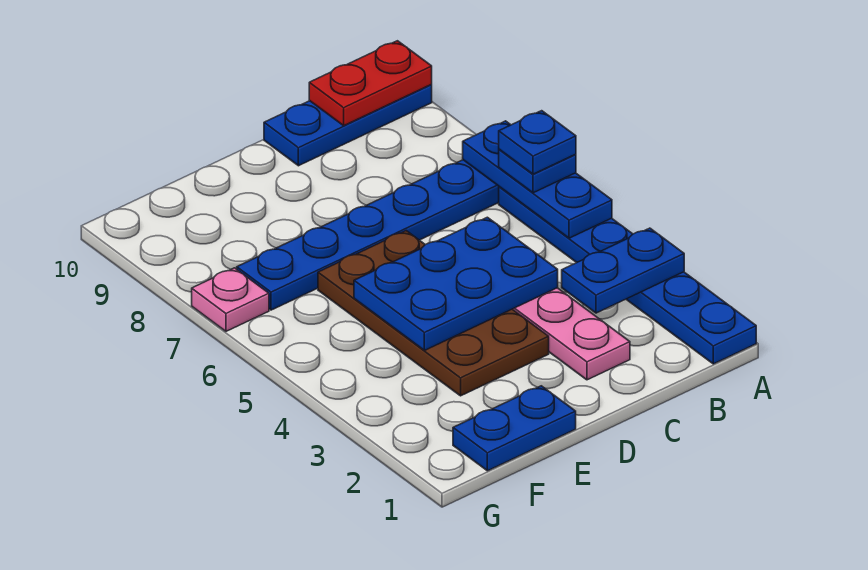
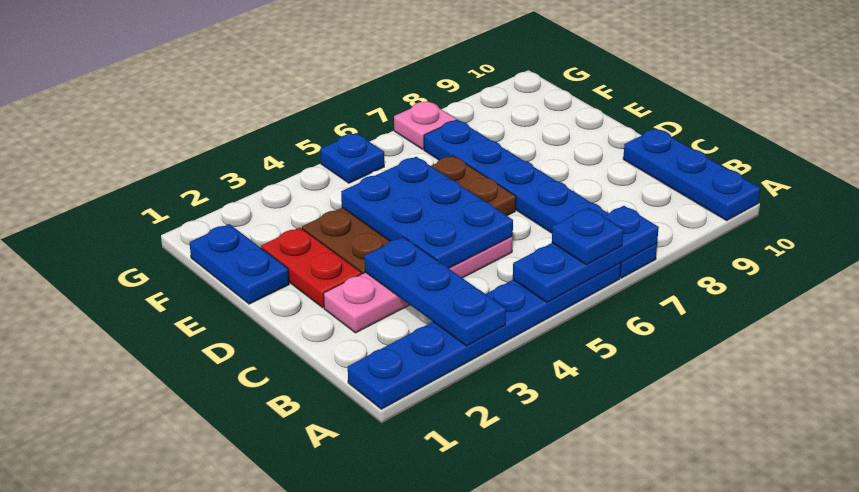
blue 1x2 plate [562,228,684,313] -> blue 1x3 plate [365,237,506,346]
blue 1x1 plate [499,111,576,174] -> blue 1x1 plate moved to [320,133,384,183]
red 1x2 plate [309,41,432,126] -> red 1x2 plate moved to [261,227,362,308]

